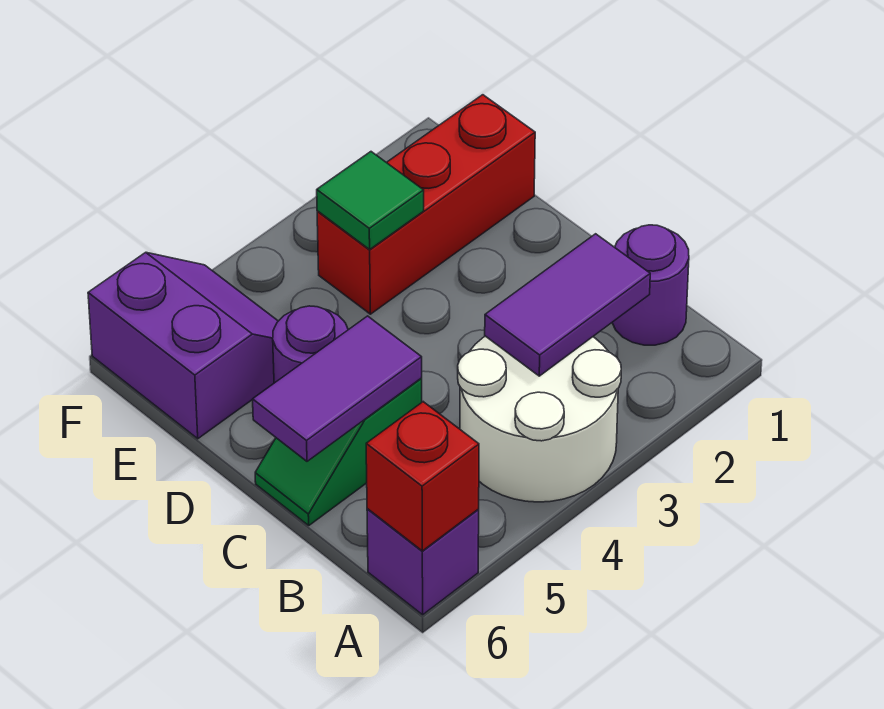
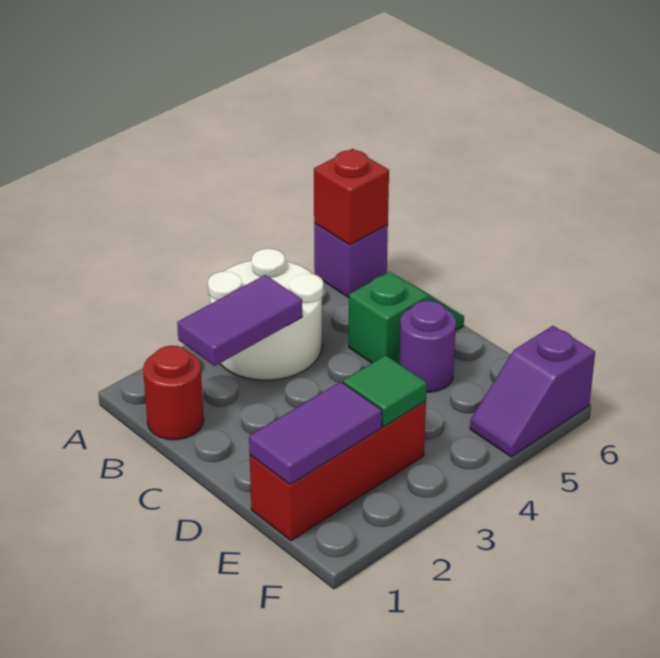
purple 1x1 round brick [612,225,689,345] -> red 1x1 round brick [143,346,204,440]
purple 1x2 tile [253,316,422,461] -> purple 1x2 tile moved to [249,382,382,485]
purple 2x2 slope [88,252,278,439] -> purple 1x2 slope [470,326,595,457]

